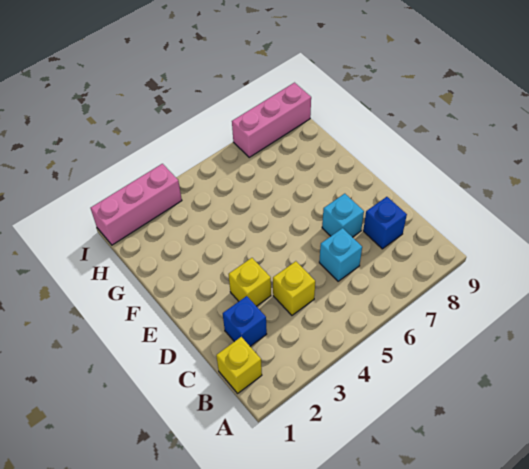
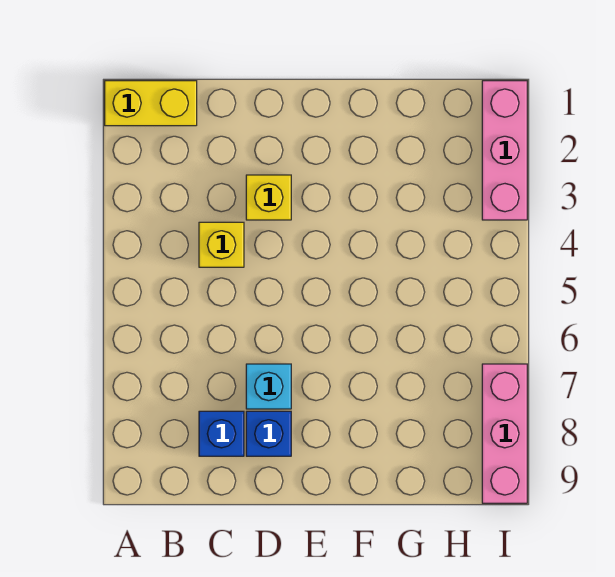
yellow 1x1 brick [216,337,262,393] -> yellow 1x2 brick [105,81,197,126]
blue 1x1 brick [223,296,267,346] -> blue 1x1 brick moved to [246,411,291,456]
cyan 1x1 brick [319,228,362,281] -> none

